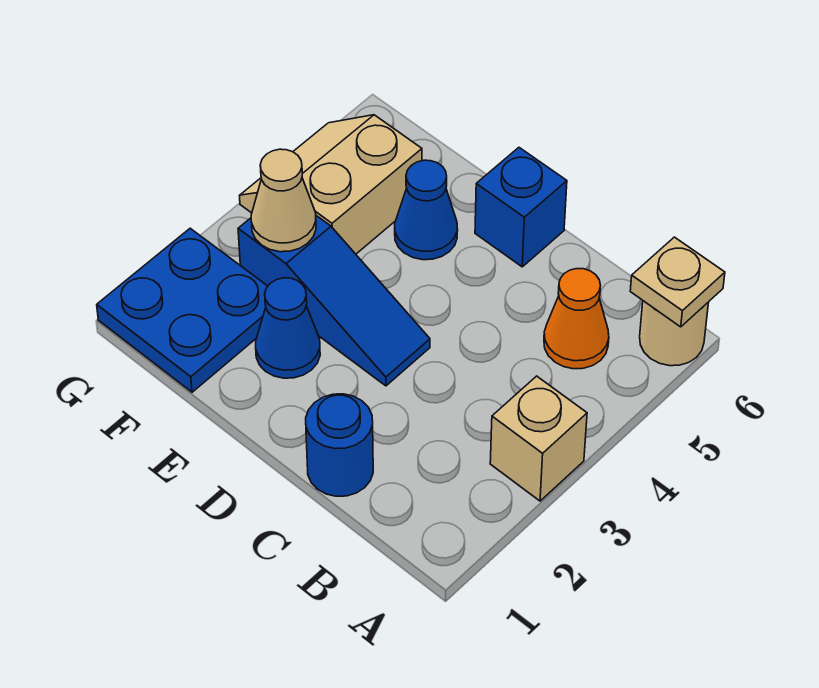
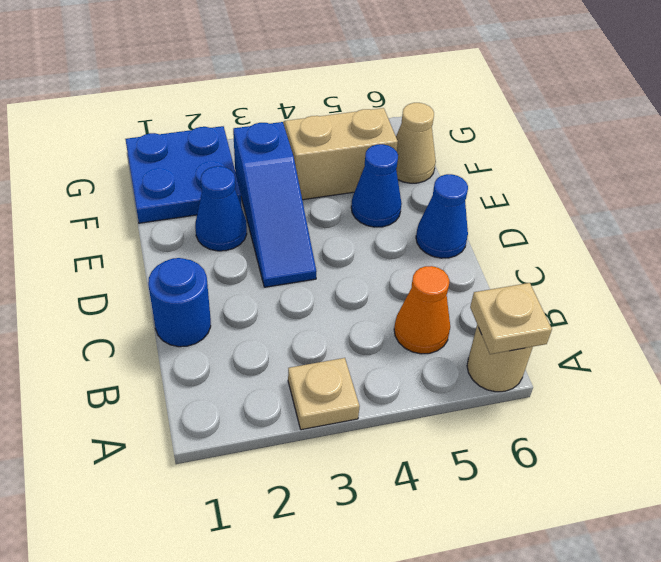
tan 1x1 brick [490,376,587,501] -> tan 1x1 plate [288,358,360,430]
blue 1x1 brick [475,148,567,267] -> blue 1x1 cone [416,174,468,258]
tan 1x1 cone [251,149,316,252] -> tan 1x1 cone moved to [396,103,436,183]

